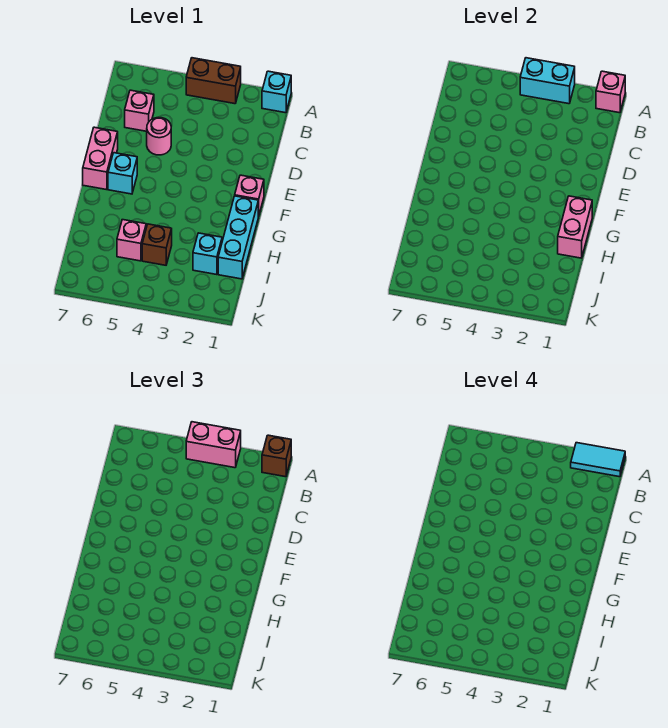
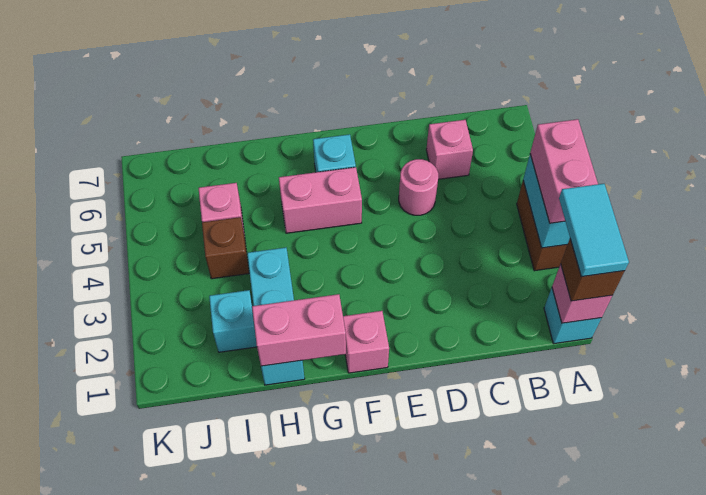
pink 1x2 brick [83,127,118,190] -> pink 1x2 brick moved to [279,167,362,233]
cyan 1x3 brick [218,196,258,279] -> cyan 1x3 brick turned to [247,248,305,385]

